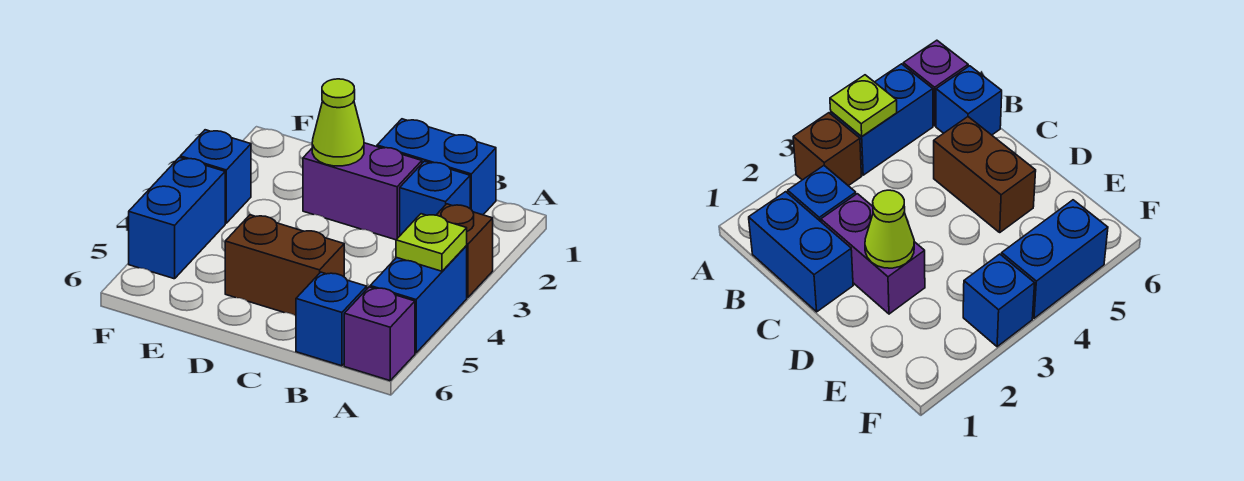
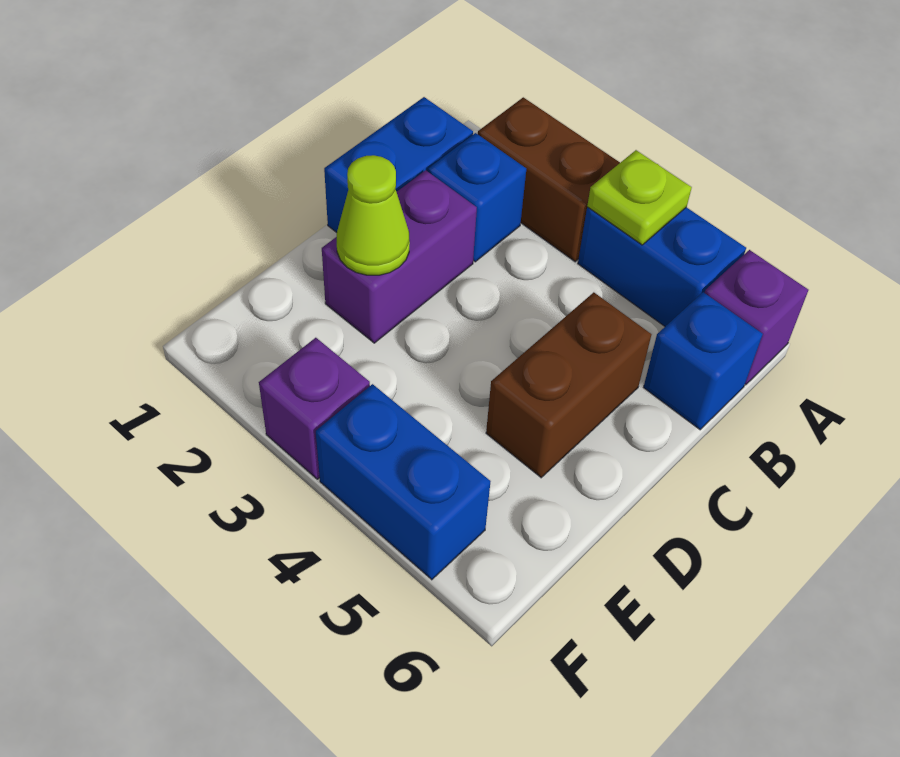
brown 1x1 brick [437,204,493,297] -> brown 1x2 brick [478,97,620,262]
blue 1x1 brick [180,130,251,223] -> purple 1x1 brick [259,338,370,479]

